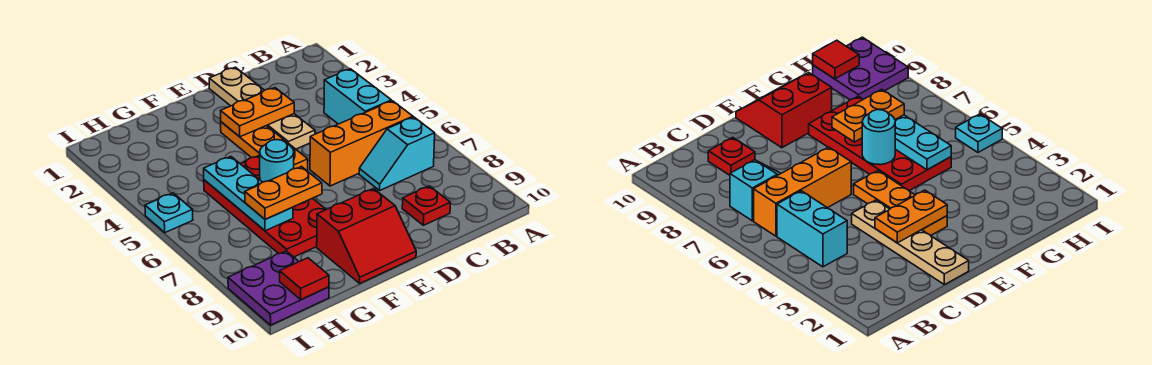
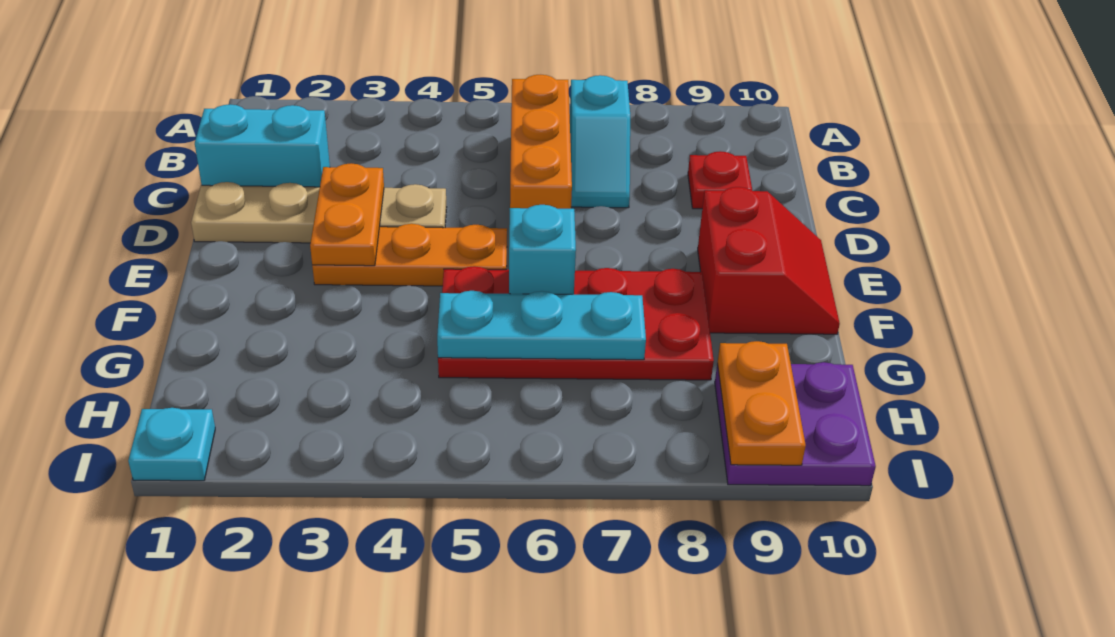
cyan 1x2 brick [324,69,391,124] -> cyan 1x2 brick moved to [195,104,330,187]
cyan 1x1 round brick [260,140,294,182] -> cyan 1x1 brick [509,205,576,295]
orange 1x2 plate [245,167,322,219] -> orange 1x2 plate moved to [717,341,806,465]
red 1x1 tile [280,258,329,300] -> none
cyan 1x1 plate [145,193,193,233] -> cyan 1x1 plate moved to [128,408,215,481]

